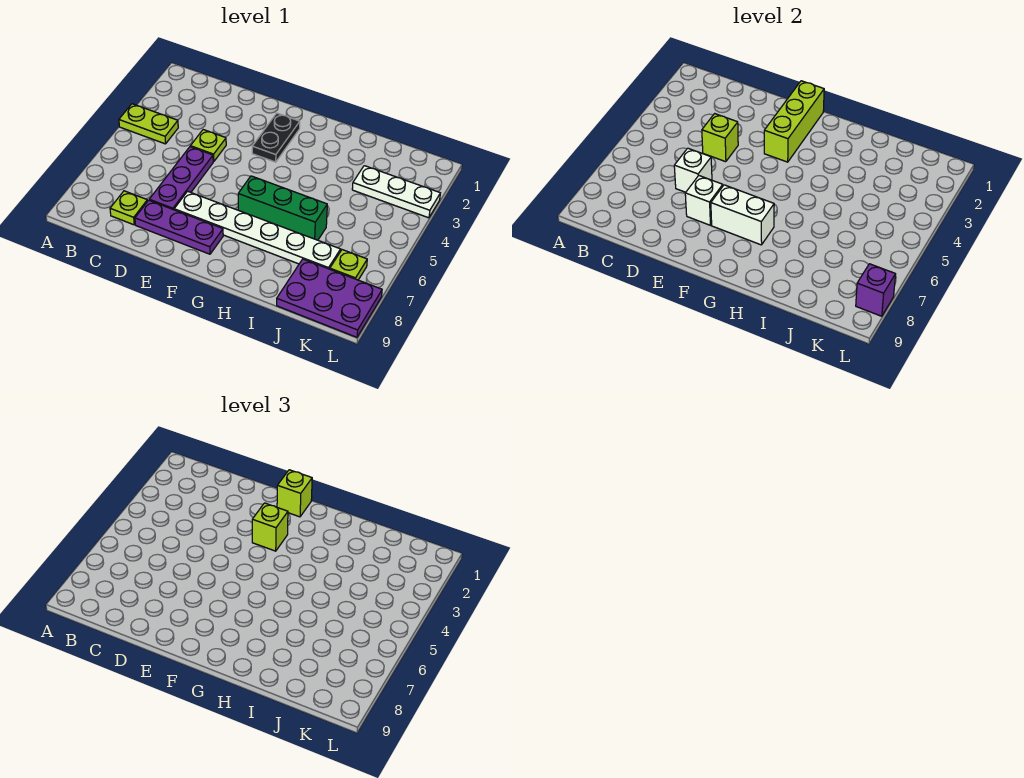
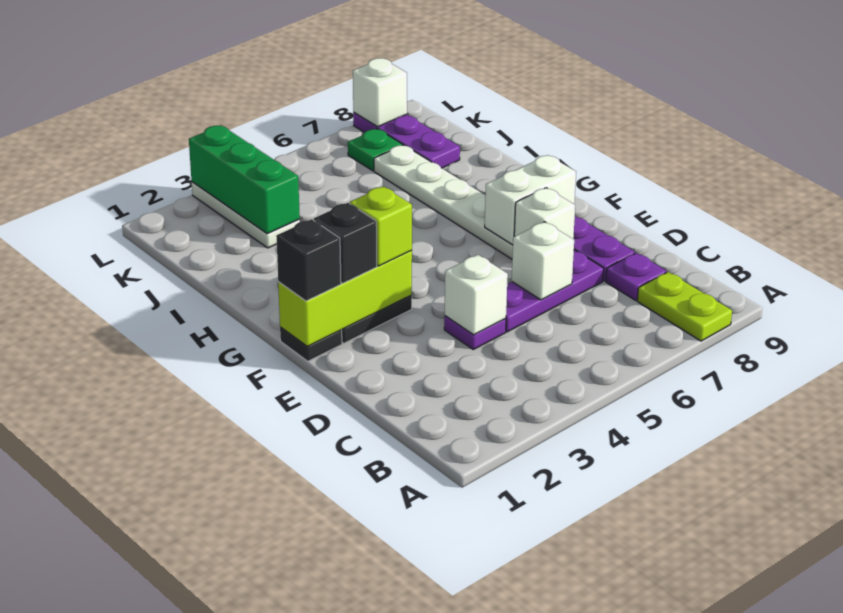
lime 1x2 plate [119,104,178,144] -> lime 1x2 plate moved to [637,272,732,341]
lime 1x1 plate [110,191,148,225] -> purple 1x1 plate [606,253,666,300]
lime 1x1 plate [190,130,226,162] -> purple 1x1 plate [444,316,506,349]
lime 1x1 brick [702,114,738,162] -> white 1x1 brick [445,255,508,335]
none -> black 1x1 plate [280,327,342,361]
lime 1x1 brick [277,470,312,517] -> black 1x1 brick [276,219,341,301]
none -> black 1x1 brick [314,203,377,283]
white 1x2 brick [711,185,774,245] -> white 1x2 brick turned to [485,155,576,245]
green 1x3 brick [238,176,327,240] -> green 1x3 brick moved to [189,125,300,234]
purple 2x3 plate [277,259,382,337] -> purple 1x3 plate [353,113,460,168]
lime 1x1 plate [330,250,367,280] -> green 1x1 plate [348,129,402,171]
purple 1x1 brick [856,264,896,316] -> white 1x1 brick [353,58,407,127]

